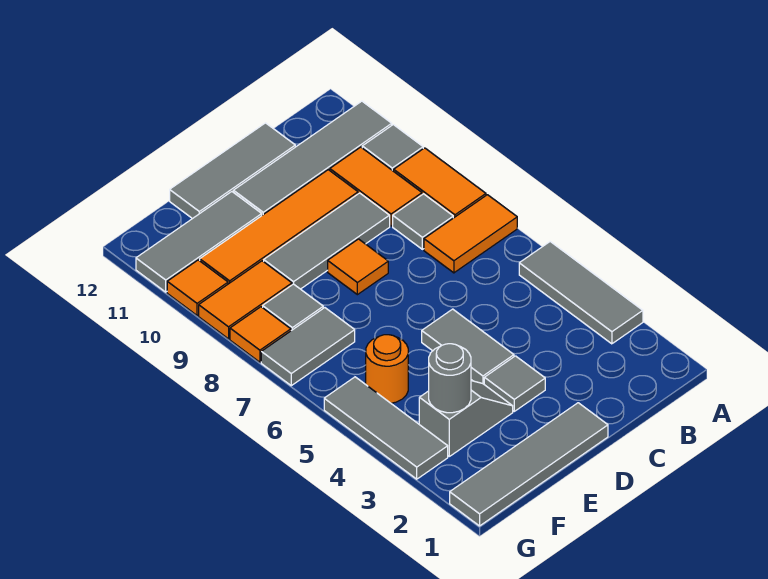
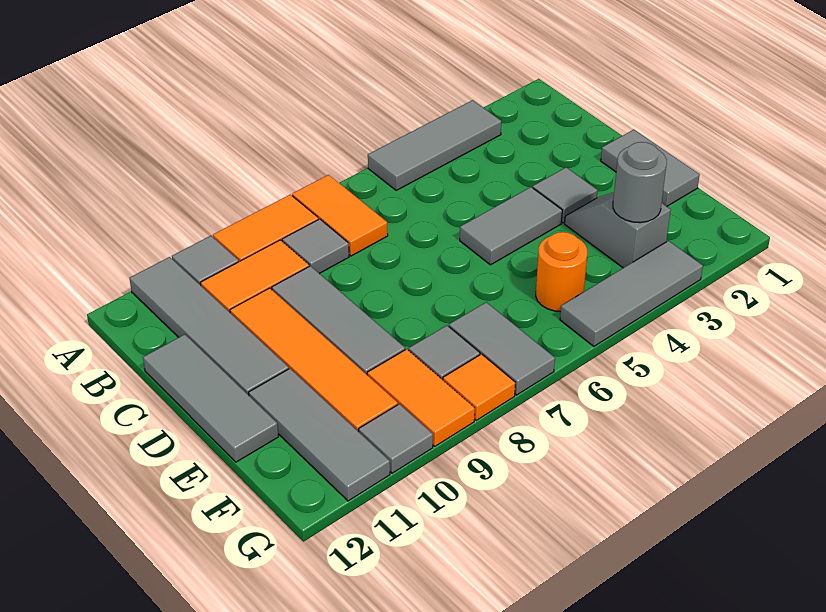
grey 1x4 tile [450,403,608,526] -> grey 1x2 tile [601,130,700,206]
orange 1x1 tile [328,239,388,295] -> none
orange 1x1 tile [167,260,228,316] -> grey 1x1 tile [359,404,433,473]

